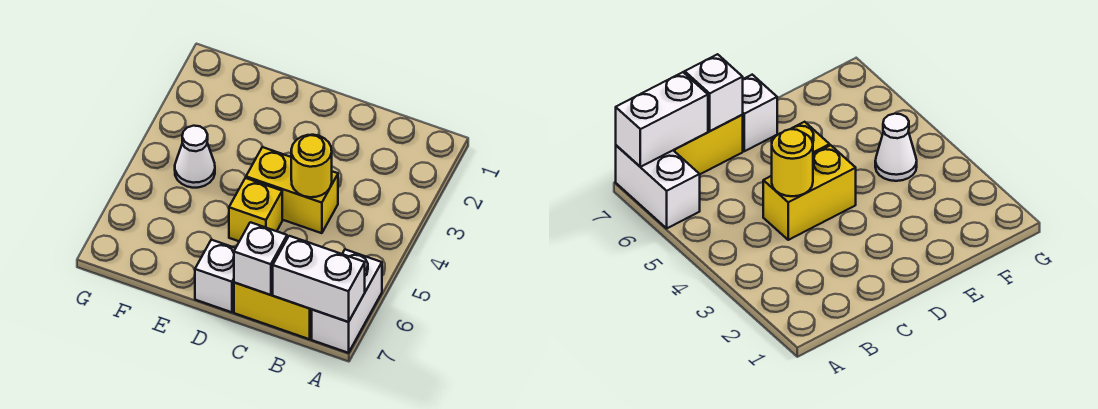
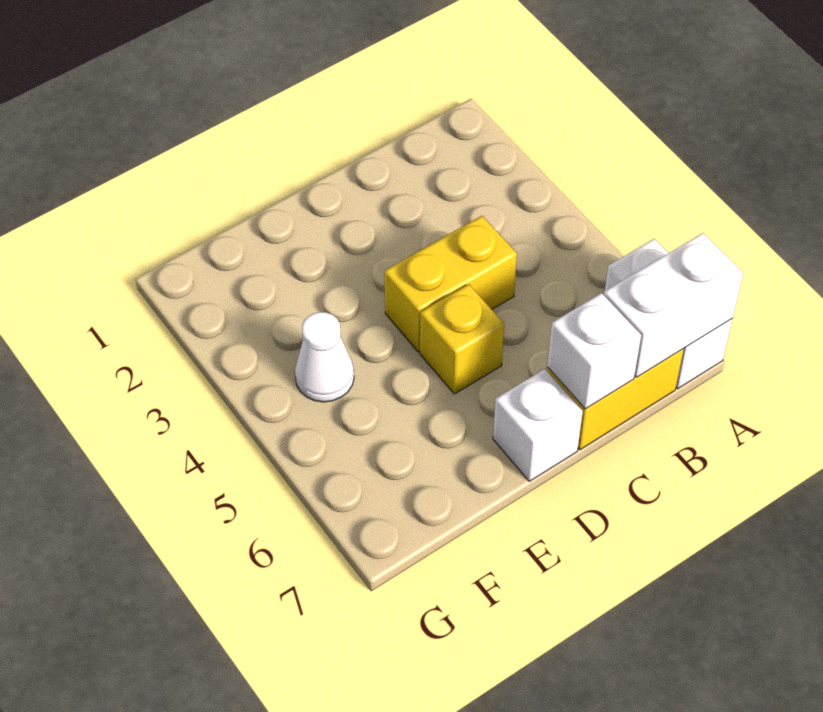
yellow 1x1 round brick [291,135,332,197] -> none

